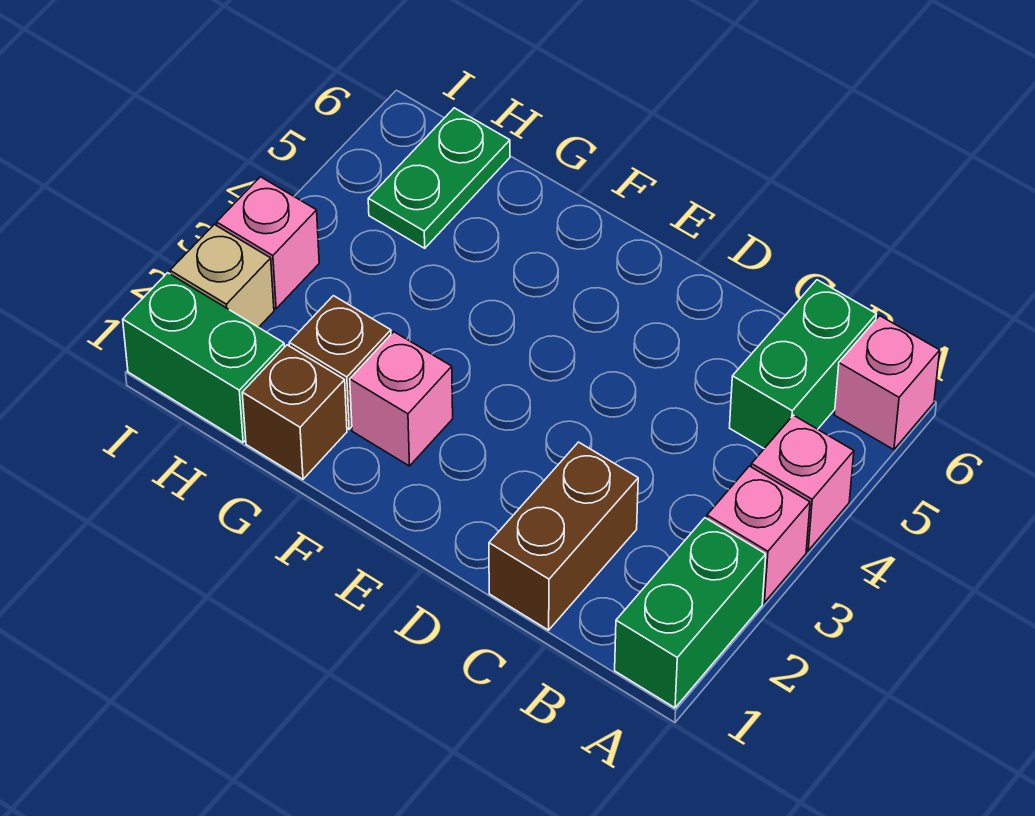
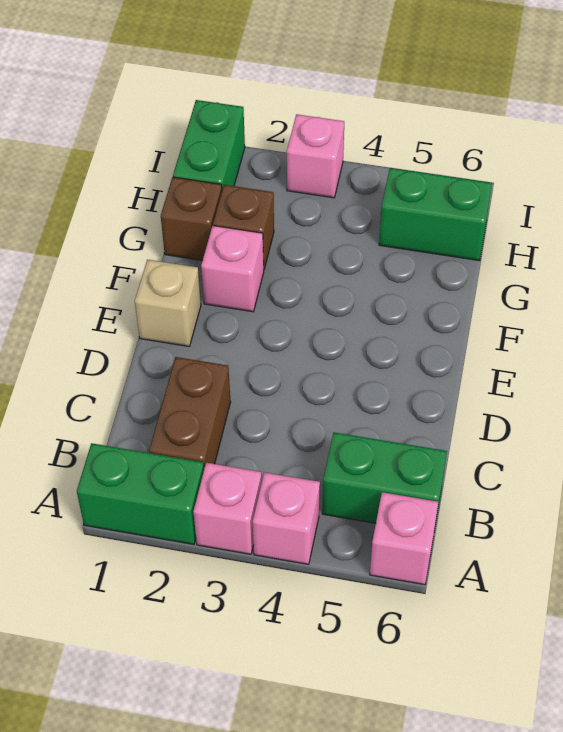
brown 1x2 brick [489,442,638,630] -> brown 1x2 brick turned to [149,357,231,468]
green 1x2 plate [368,108,510,248] -> green 1x2 brick [379,168,492,261]
tan 1x1 brick [170,224,274,327] -> tan 1x1 brick moved to [135,260,201,346]

